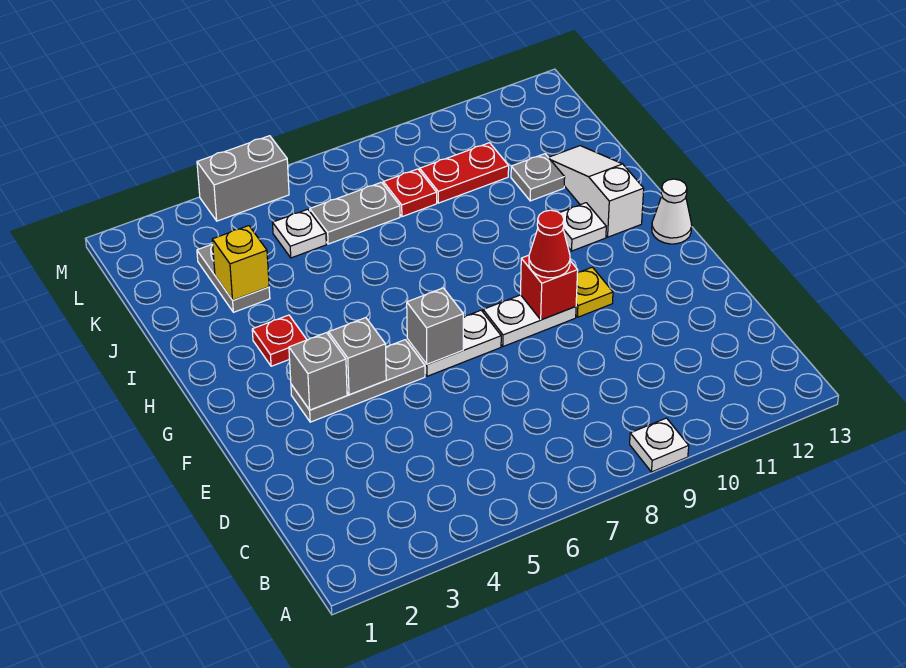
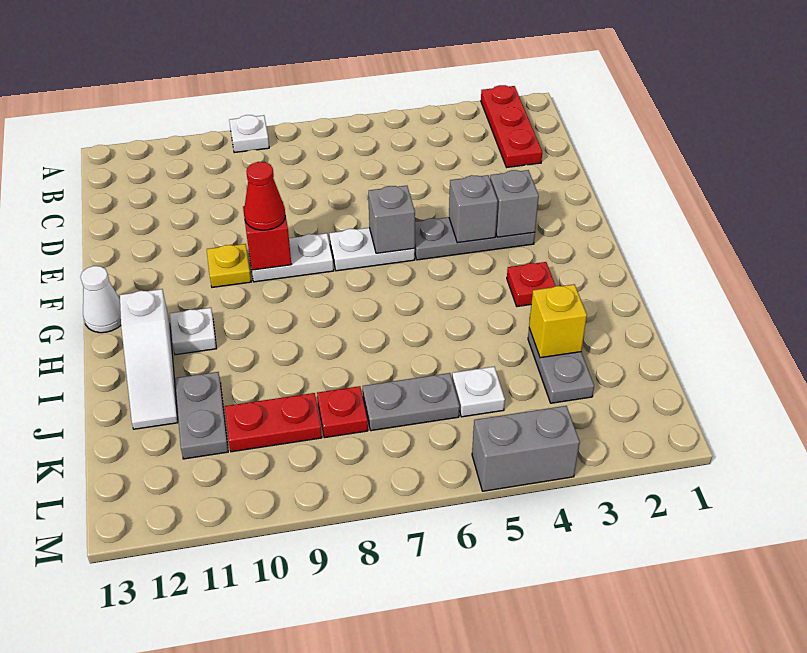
none -> red 1x3 plate [481,85,542,167]
grey 1x1 plate [511,154,565,201] -> grey 1x2 plate [175,372,228,459]

